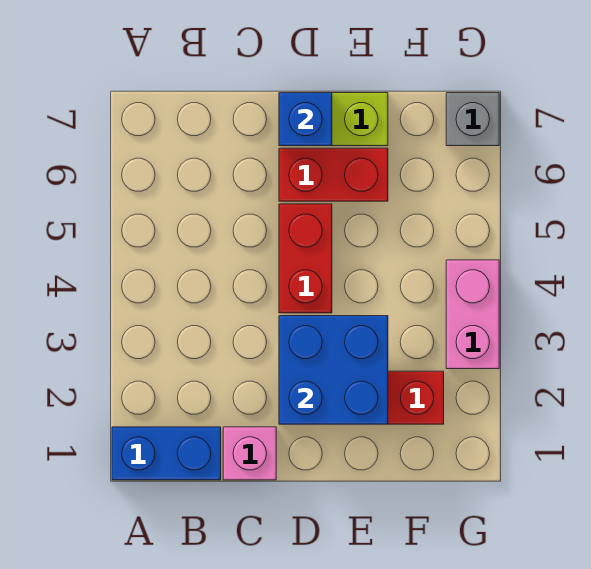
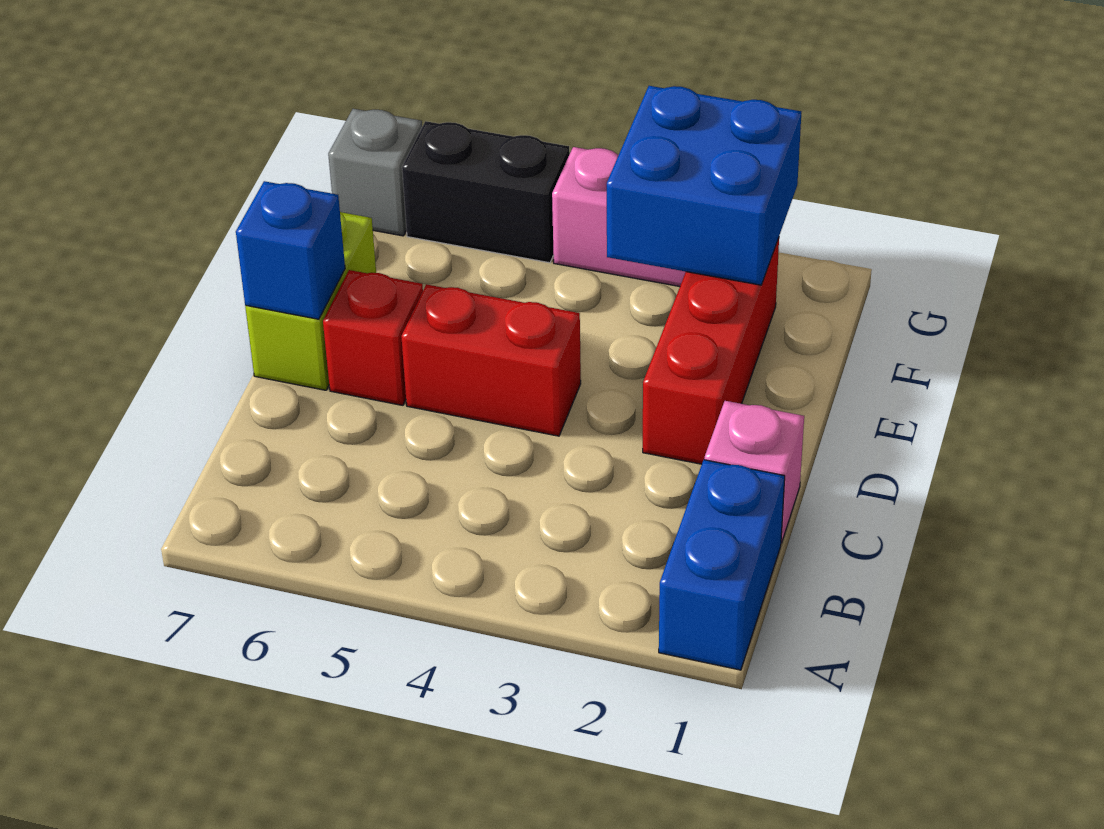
blue 2x2 brick [279,316,388,424] -> blue 2x2 brick moved to [607,86,801,285]
red 1x2 brick [279,148,388,201] -> red 1x1 brick [323,270,423,405]
none -> black 1x2 brick [402,121,570,263]

